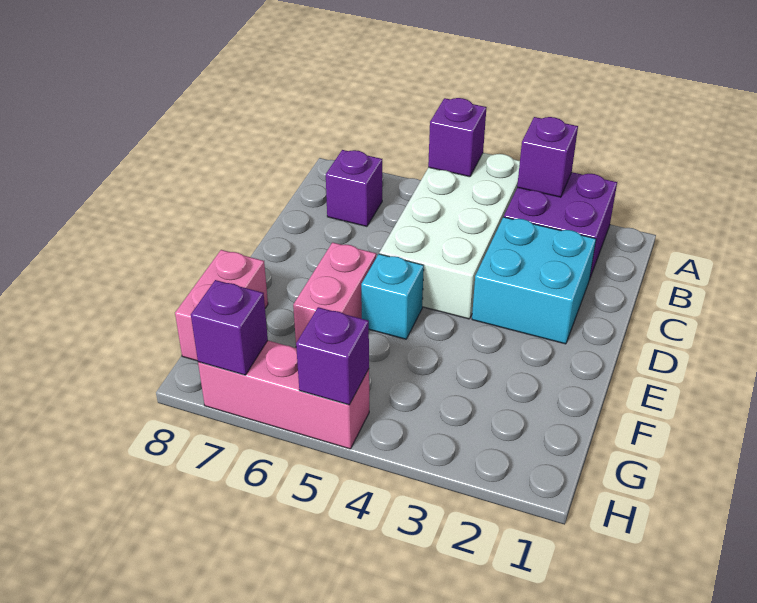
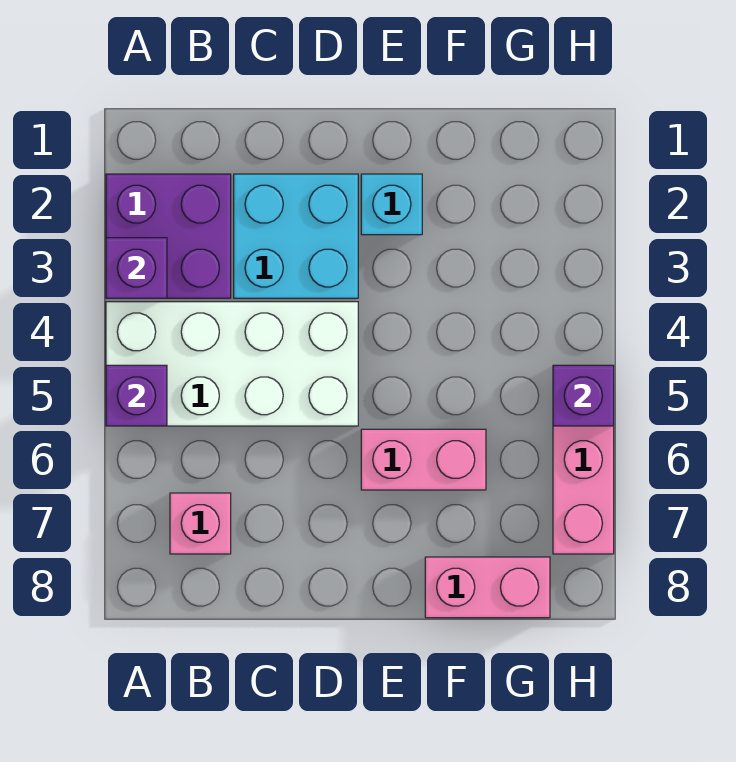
purple 1x1 brick [326,150,382,226] -> pink 1x1 brick [170,493,231,554]
cyan 1x1 brick [361,254,424,339] -> cyan 1x1 brick moved to [361,174,422,235]
purple 1x1 brick [191,280,268,375] -> none

